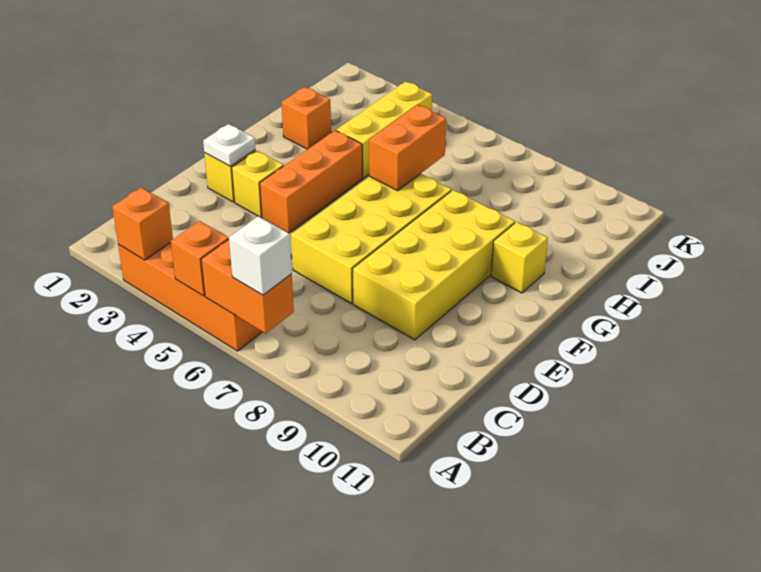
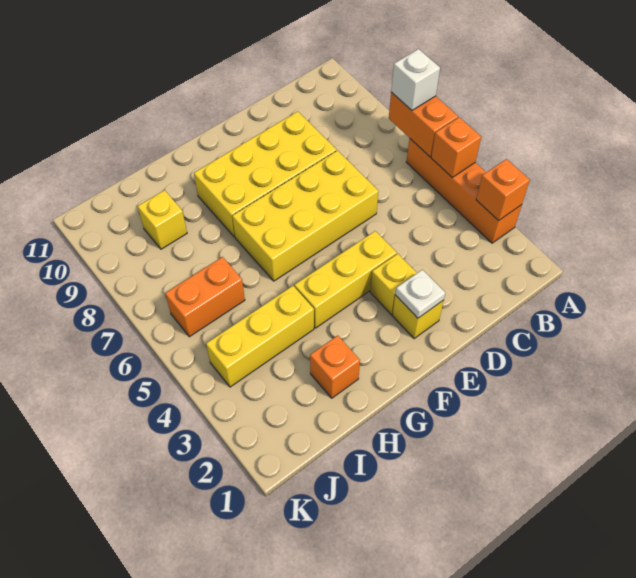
orange 1x3 brick [260,130,363,233] -> yellow 1x3 brick [294,231,397,328]
orange 1x2 brick [369,105,446,191] -> orange 1x2 brick moved to [165,257,245,337]
yellow 1x1 brick [491,222,548,293] -> yellow 1x1 brick moved to [138,190,187,249]

